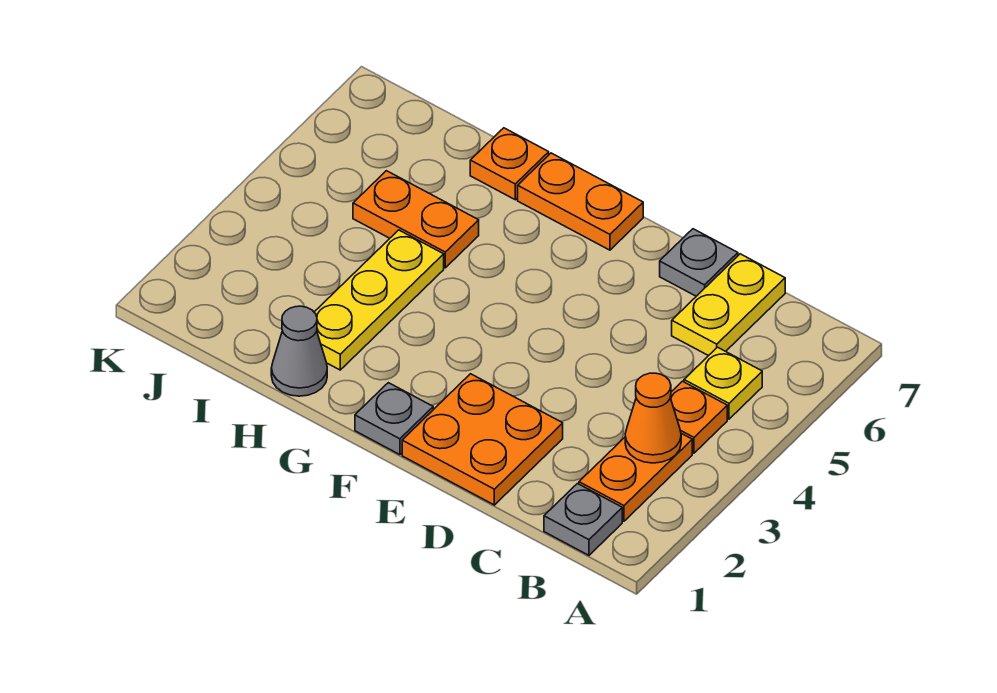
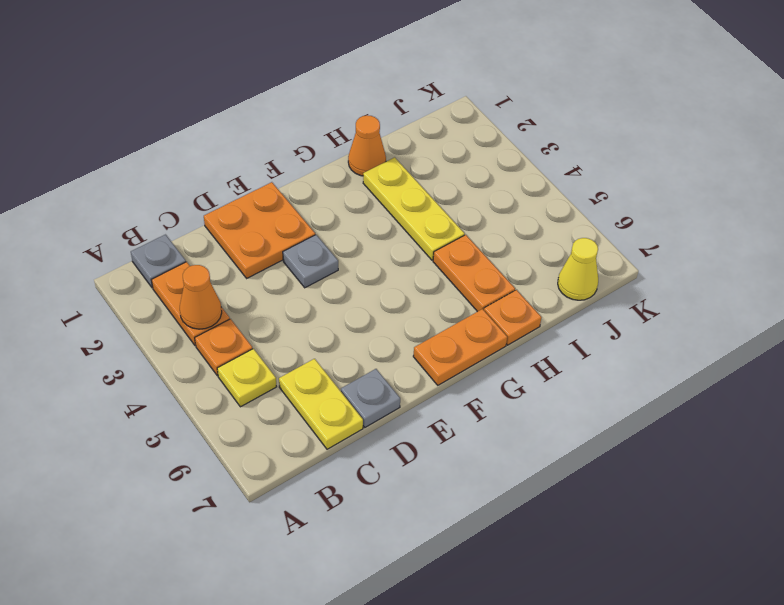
grey 1x1 plate [355,383,433,455] -> grey 1x1 plate moved to [283,235,338,288]
grey 1x1 cone [271,306,327,396] -> orange 1x1 cone [348,115,386,176]
orange 1x2 plate [353,171,479,268] -> orange 1x2 plate turned to [433,235,515,312]
none -> yellow 1x1 cone [558,238,598,300]

